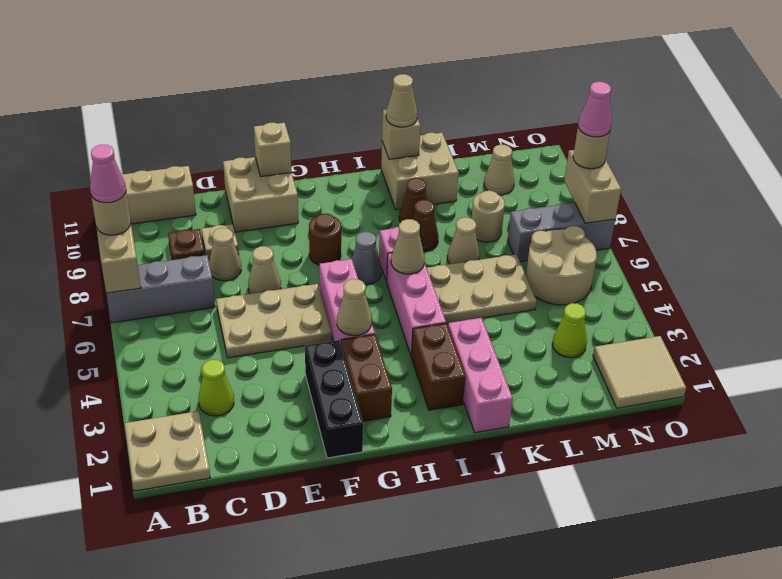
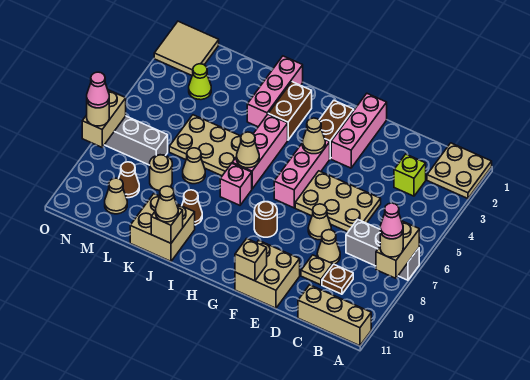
lime 1x1 cone [198,360,234,416] -> lime 1x1 brick [394,154,426,196]
black 1x3 brick [305,340,363,458] -> pink 1x3 brick [331,94,387,168]
grey 1x1 cone [352,232,382,284] -> none
brown 1x1 cone [413,200,439,252] -> brown 1x1 cone moved to [119,162,139,198]
tan 2x2 round brick [526,226,597,305] -> none

